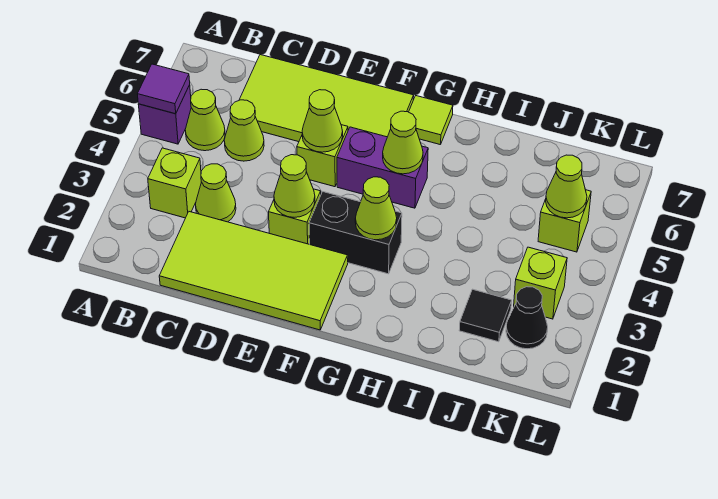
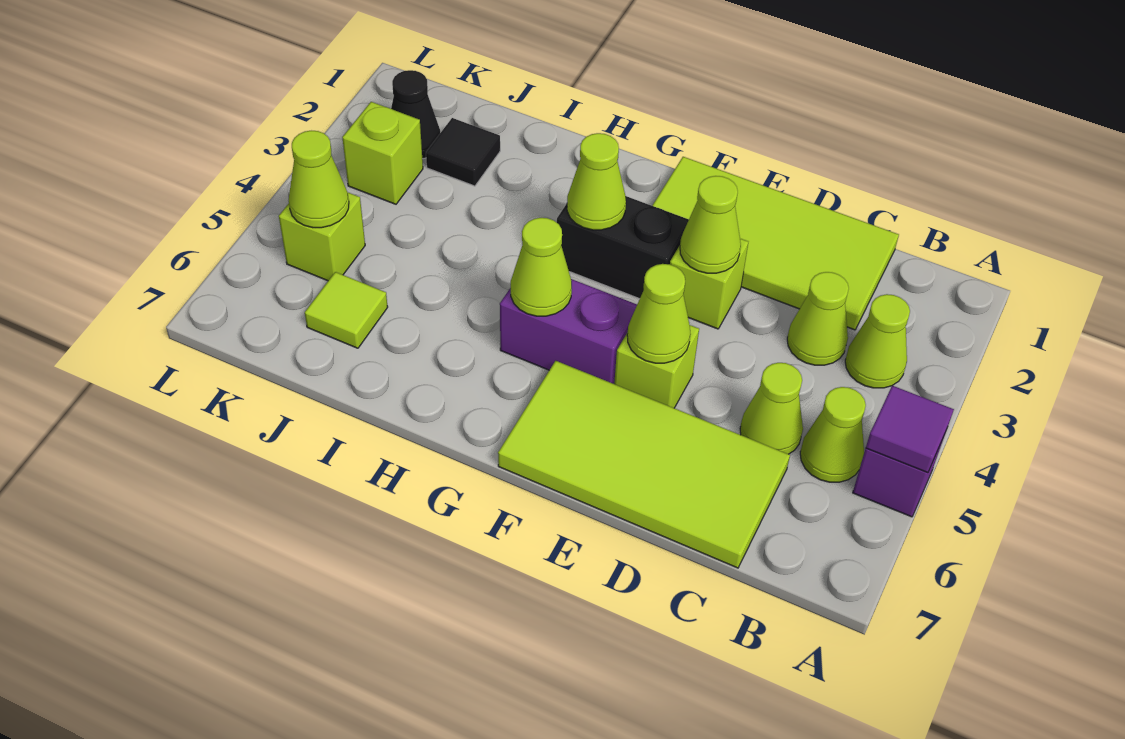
lime 1x1 brick [148,148,201,218] -> lime 1x1 cone [845,294,910,388]
lime 1x1 tile [409,96,453,145] -> lime 1x1 tile moved to [305,272,388,348]

